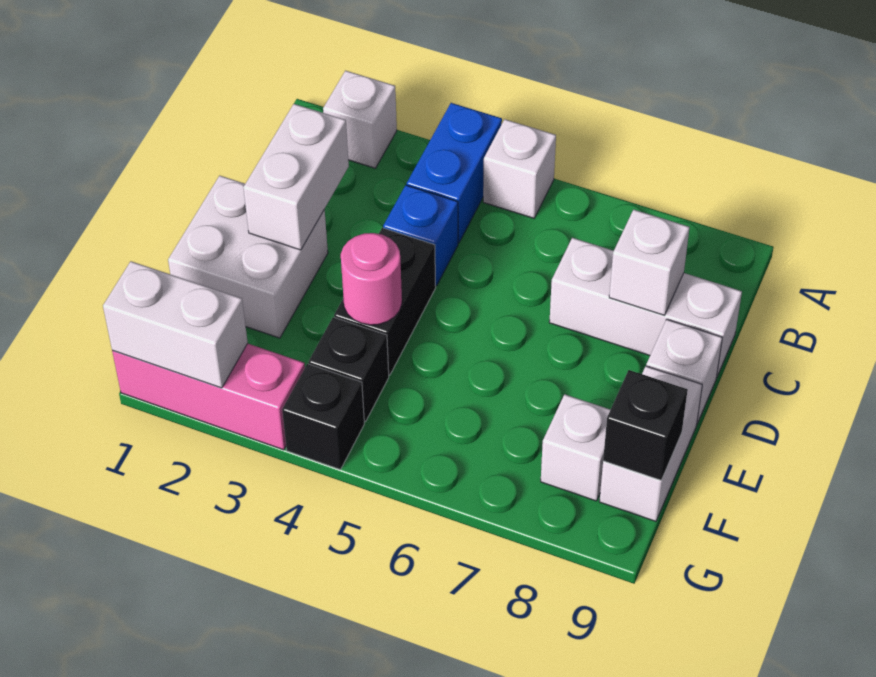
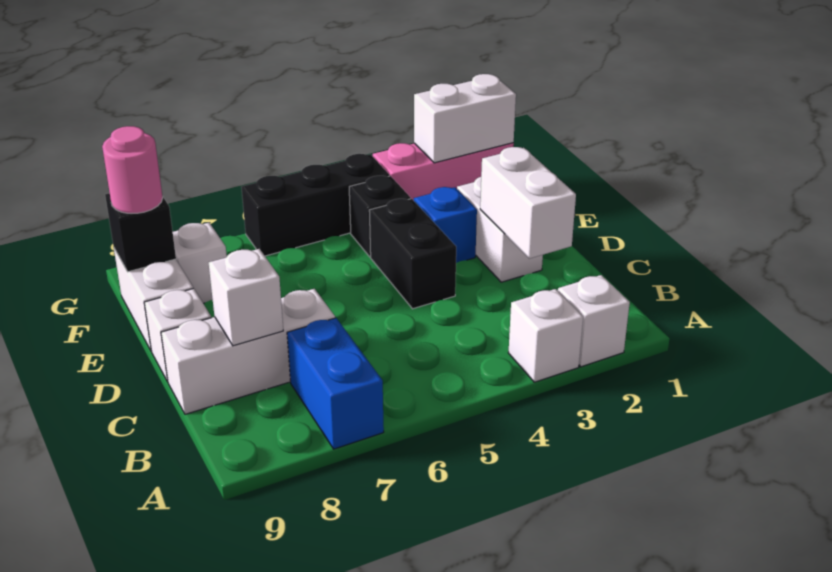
blue 1x2 brick [407,103,502,243] -> blue 1x2 brick moved to [287,318,384,449]
white 1x1 brick [483,119,556,218] -> white 1x1 brick moved to [508,289,583,382]
blue 1x1 brick [383,185,458,286] -> blue 1x1 brick moved to [414,187,477,263]
white 2x2 brick [168,176,328,338] -> white 1x2 brick [457,177,543,282]
pink 1x1 round brick [341,233,402,325] -> pink 1x1 round brick moved to [102,126,163,213]
black 1x1 brick [282,364,364,470] -> black 1x3 brick [241,154,390,256]

